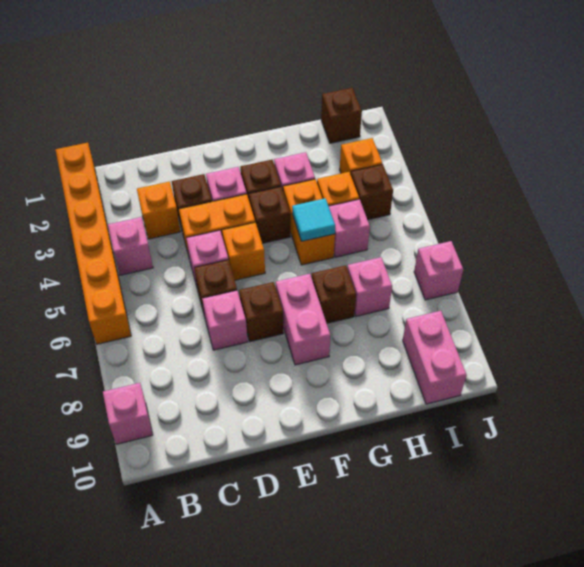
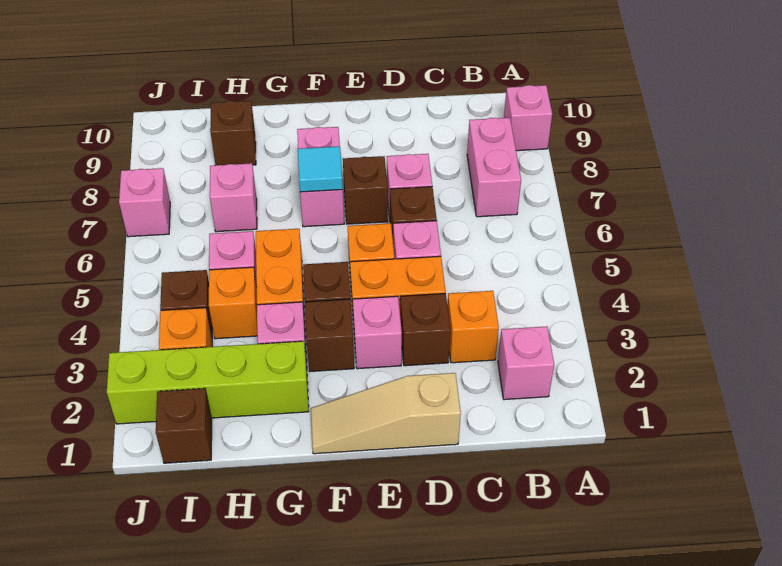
orange 1x6 brick [56,143,131,344] -> none
pink 1x1 brick [108,217,153,275] -> pink 1x1 brick moved to [498,326,554,400]
none -> tan 1x3 slope [311,373,461,454]
none -> lime 1x4 brick [107,341,309,424]
cyan 1x1 tile [292,198,335,241] -> cyan 1x1 tile moved to [298,146,343,192]
brown 1x1 brick [312,265,356,323] -> brown 1x1 brick moved to [210,101,256,165]
pink 1x2 brick [403,311,467,404] -> pink 1x2 brick moved to [467,118,521,217]

